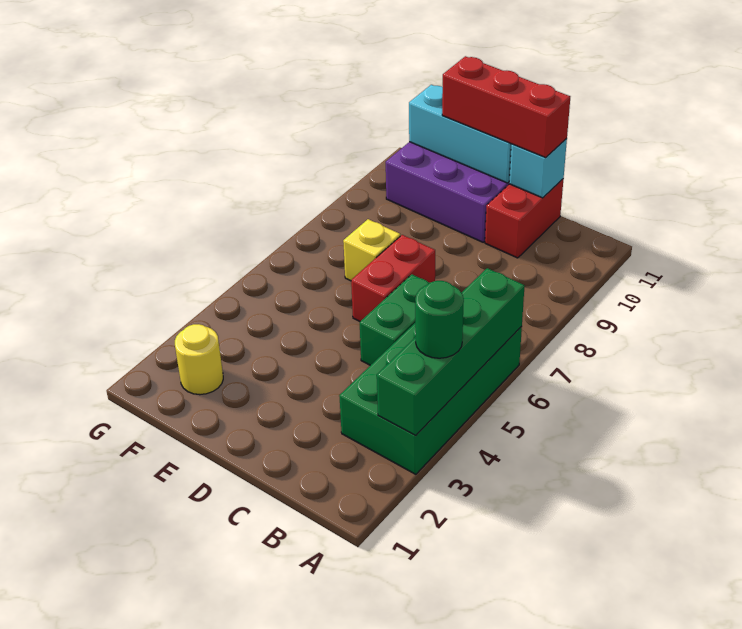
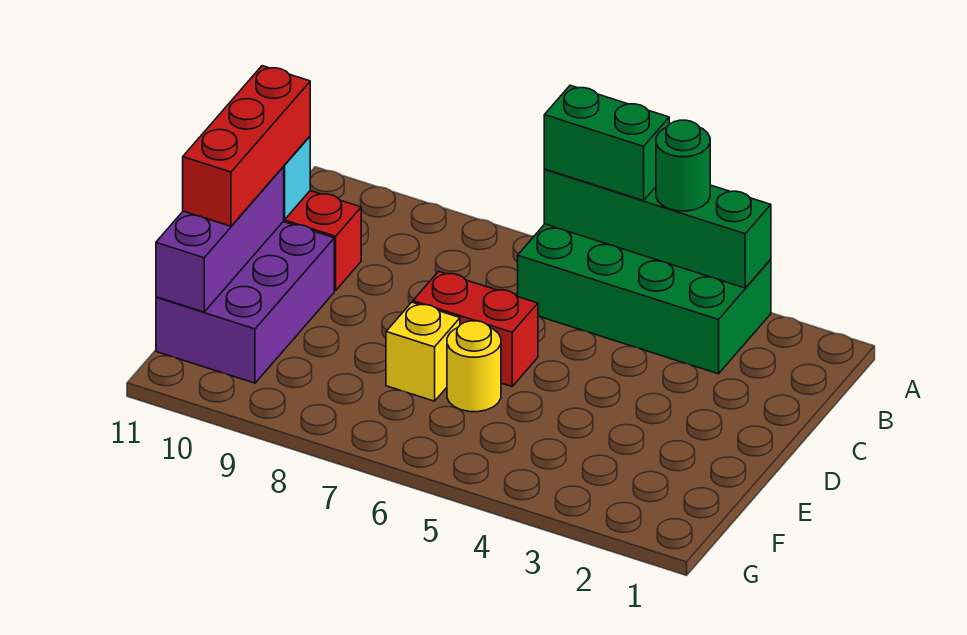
green 1x2 brick [360,274,429,365] -> green 1x2 brick moved to [544,85,669,201]
cyan 1x3 brick [409,85,511,183] -> purple 1x3 brick [156,167,284,312]
yellow 1x1 round brick [175,324,223,395] -> yellow 1x1 round brick moved to [447,321,501,412]

